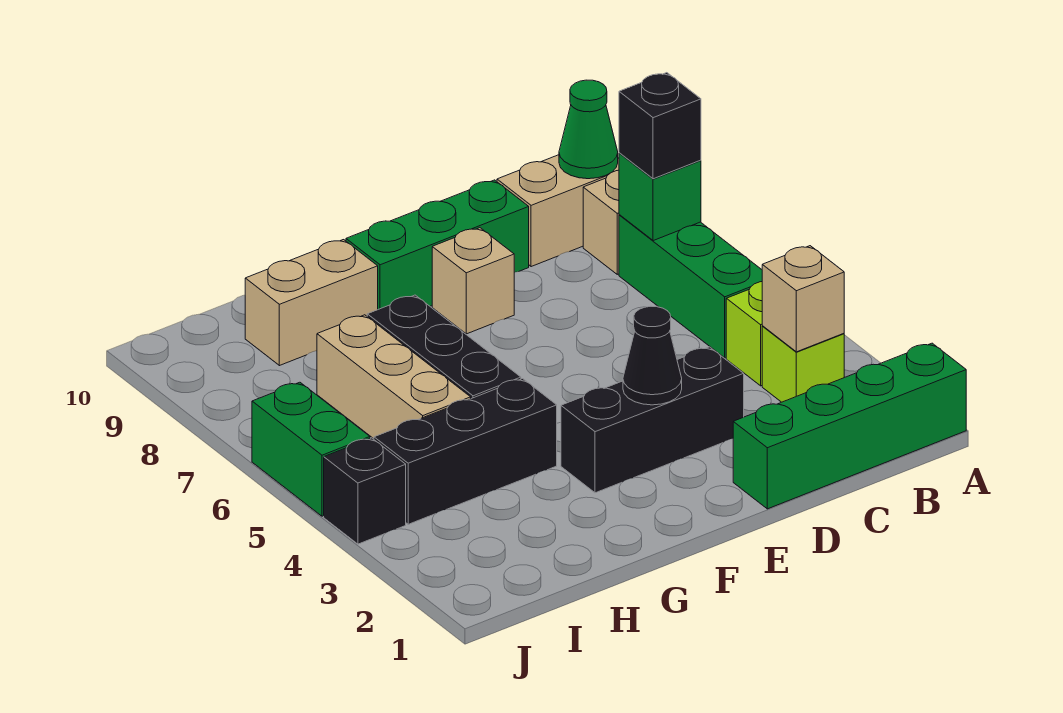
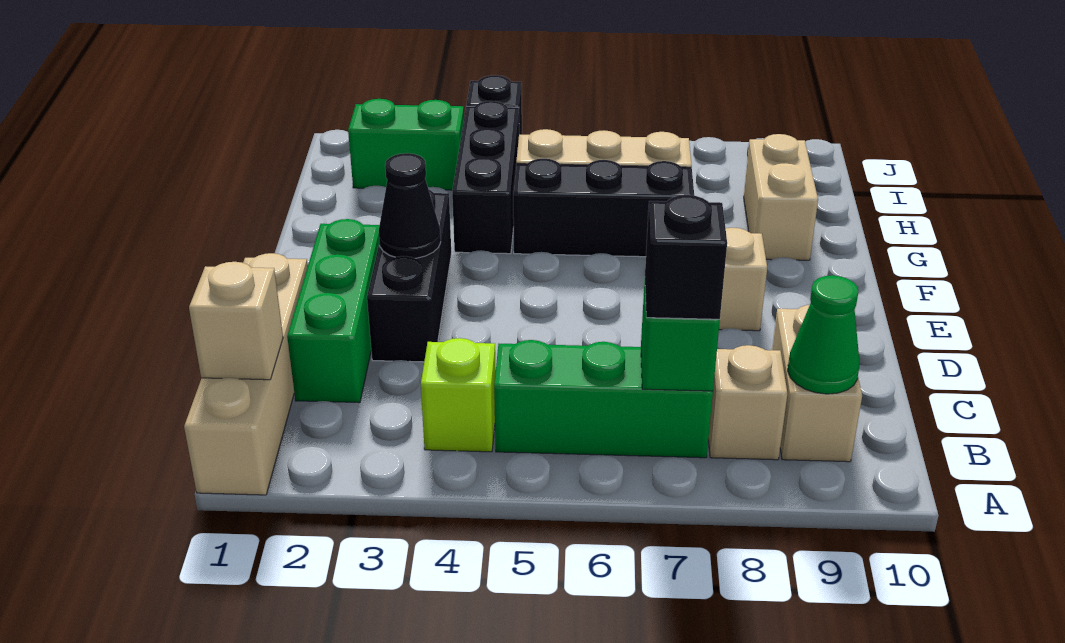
green 1x4 brick [733,343,966,509] -> tan 1x4 brick [184,253,308,495]
lime 1x1 brick [762,326,844,402] -> none
tan 1x1 brick [762,246,844,352] -> tan 1x1 brick moved to [189,262,283,380]
green 1x3 brick [346,180,529,309] -> green 1x3 brick moved to [287,219,380,403]
green 1x2 brick [252,382,370,516] -> green 1x2 brick moved to [348,99,464,190]

